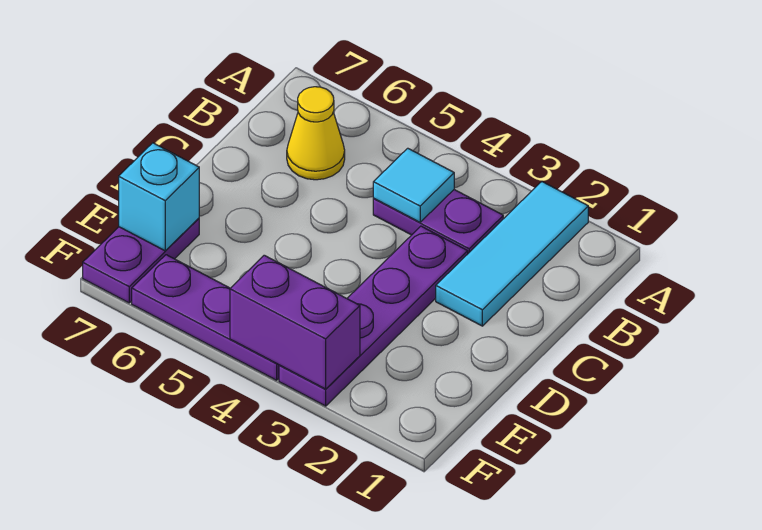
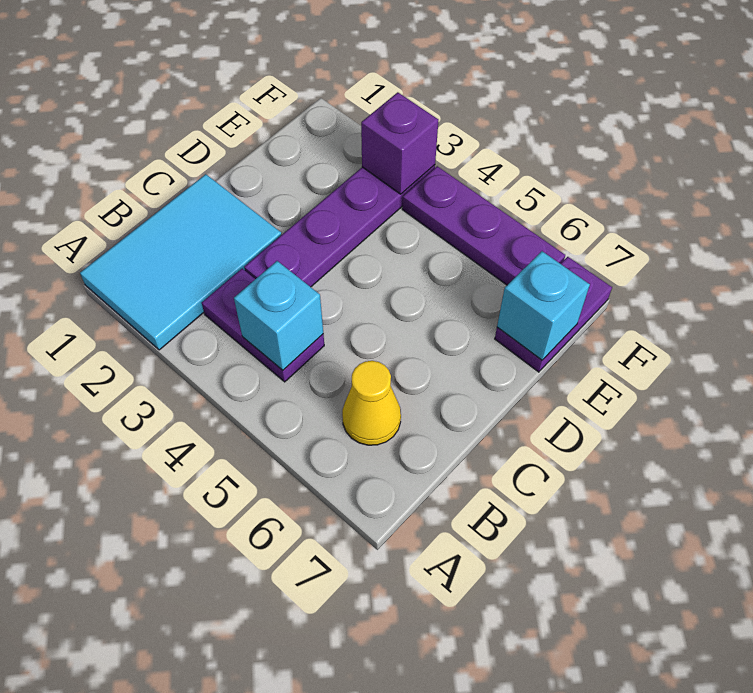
cyan 1x3 tile [436,182,588,326] -> cyan 2x3 tile [80,174,281,350]
cyan 1x1 tile [373,148,454,222] -> cyan 1x1 brick [234,261,323,370]
purple 1x2 brick [230,255,360,389] -> purple 1x1 brick [361,92,438,194]

